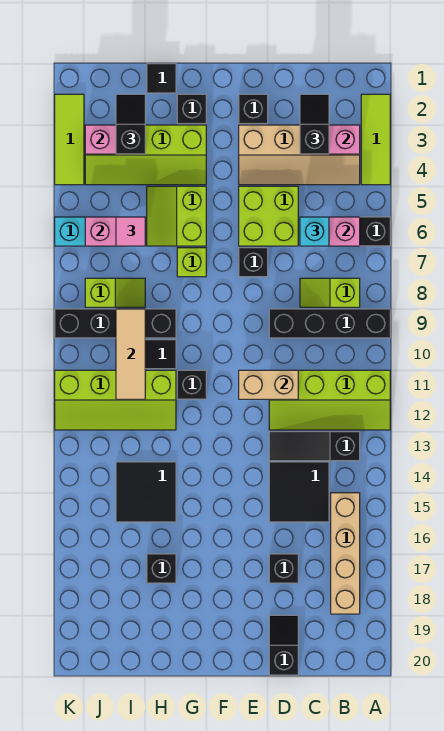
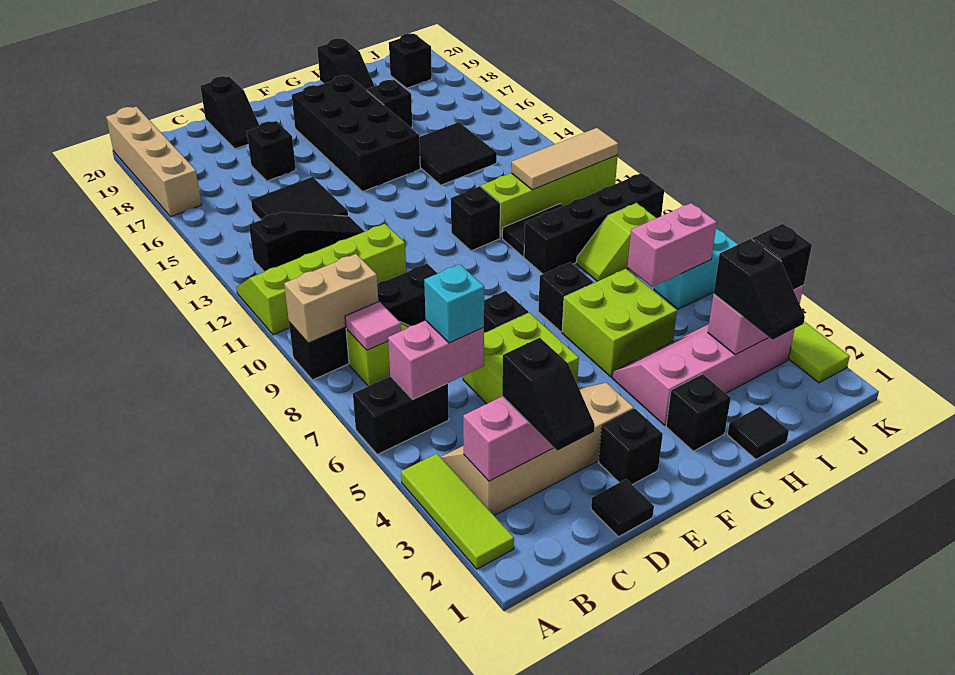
tan 1x4 brick [331,493,360,614] -> tan 1x4 brick moved to [106,107,202,216]
none -> black 1x1 tile [591,479,654,537]
tan 1x2 brick [239,370,298,399] -> tan 1x2 brick moved to [284,254,378,343]
none -> black 2x4 brick [292,75,420,192]
lime 2x4 slope [85,125,206,185] -> pink 2x4 slope [612,324,795,425]
lime 2x2 slope [147,186,206,246] -> lime 2x2 brick [562,269,677,377]
lime 1x1 brick [177,248,206,277] -> black 1x1 brick [538,262,593,332]
none -> black 1x2 slope [317,38,375,90]
pink 1x1 tile [116,217,145,246] -> pink 1x1 tile moved to [345,301,401,350]
tan 1x3 tile [116,309,145,399] -> tan 1x3 tile turned to [512,128,619,190]
none -> black 1x1 brick [752,224,812,290]
none -> black 1x1 brick [389,33,432,88]

